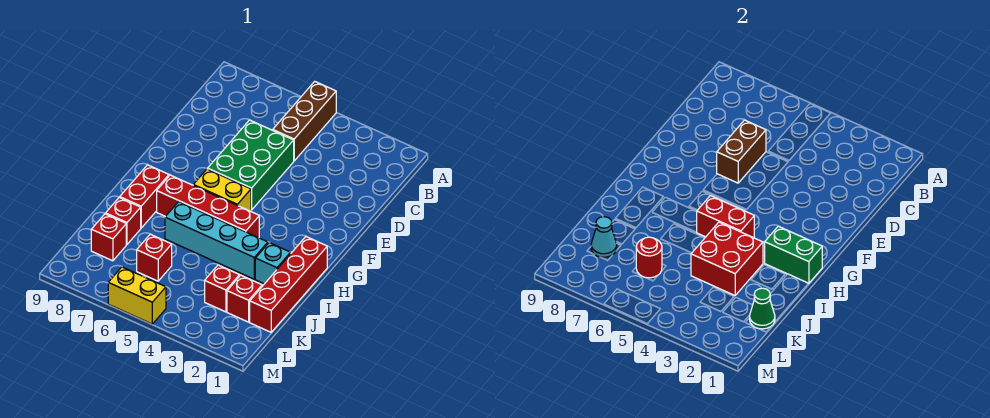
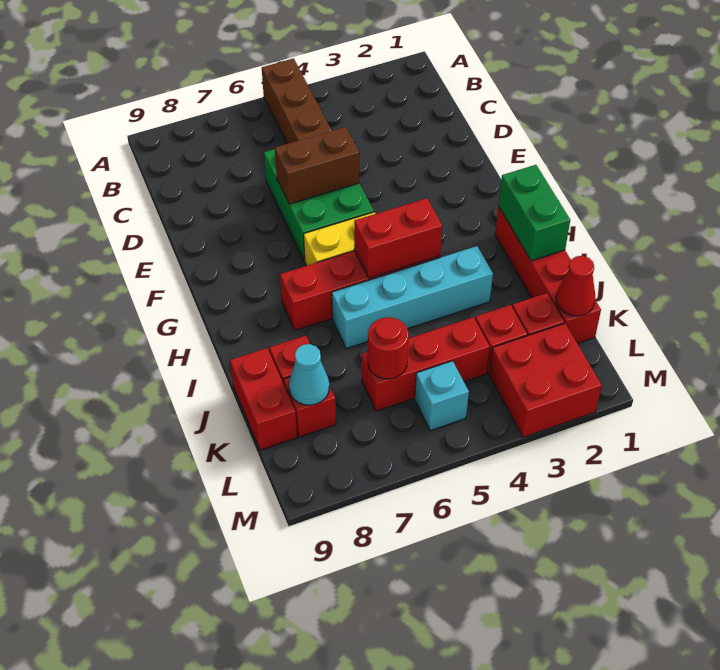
brown 1x2 brick [717,120,766,183] -> brown 1x2 brick turned to [275,127,359,204]
green 1x2 brick [765,226,822,283] -> green 1x2 brick turned to [499,165,570,261]
red 1x2 brick [120,165,169,228] -> red 1x2 brick moved to [230,348,297,450]
cyan 1x1 brick [255,243,291,284] -> cyan 1x1 brick moved to [415,361,469,431]
red 2x2 brick [691,222,763,295] -> red 2x2 brick moved to [489,323,602,437]
green 1x1 cone [750,288,775,329] -> red 1x1 cone [556,256,595,316]
red 1x1 brick [137,234,172,281] -> red 1x3 brick [362,317,490,411]
yellow 1x2 brick [108,267,166,324] -> none

